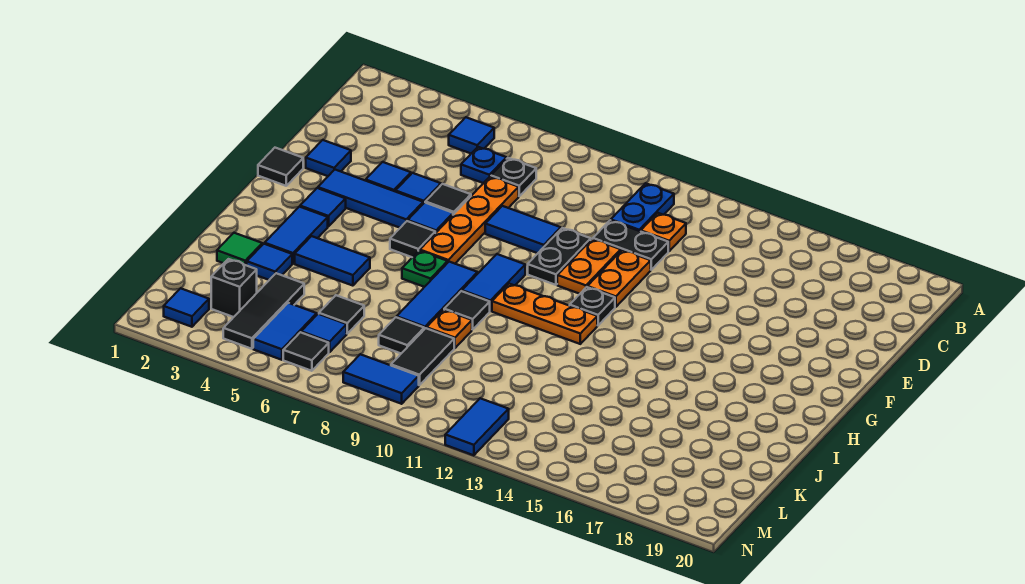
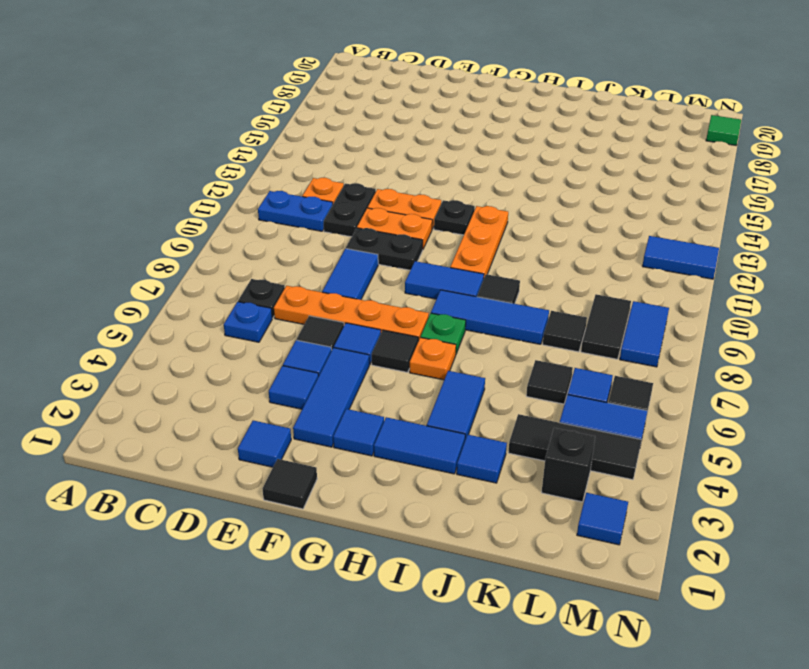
blue 1x1 tile [449,117,494,153] -> none
green 1x1 tile [217,233,262,265] -> green 1x1 tile moved to [706,115,741,145]
orange 1x1 plate [427,310,472,348] -> orange 1x1 plate moved to [410,337,456,380]
black 1x2 tile [391,328,454,385] -> black 1x2 tile turned to [581,294,631,359]

